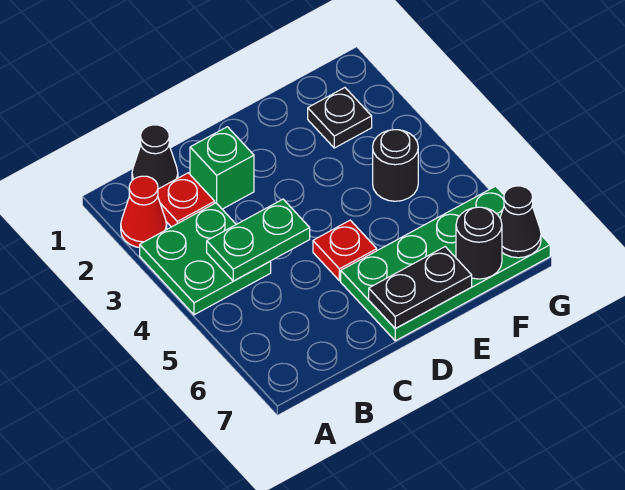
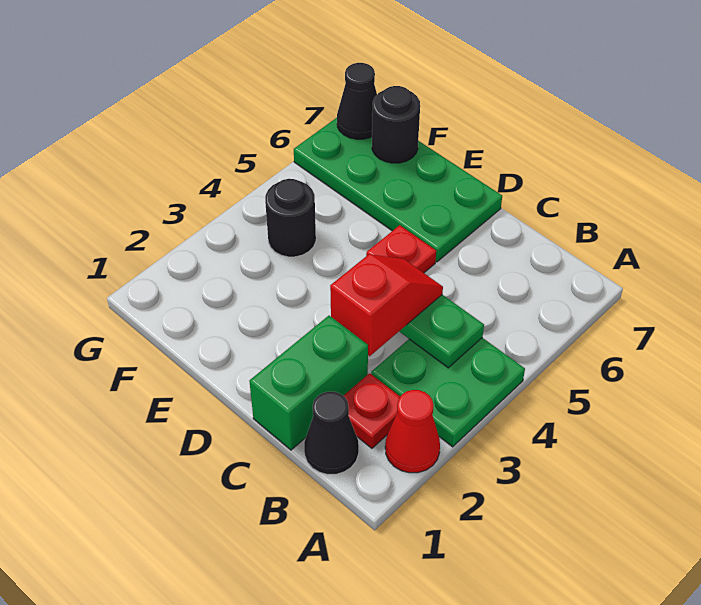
green 1x1 brick [190,127,254,209] -> green 1x2 brick [249,316,368,450]
none -> red 1x2 slope [330,254,443,356]
black 1x2 plate [369,247,472,329] -> none
black 1x1 plate [308,88,372,148] -> none

